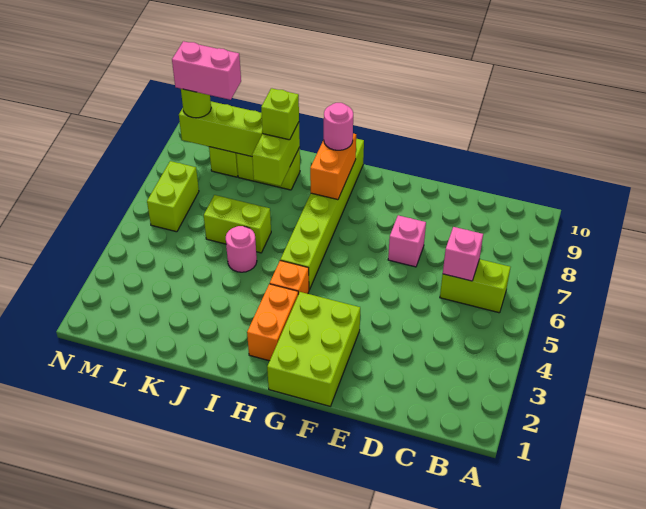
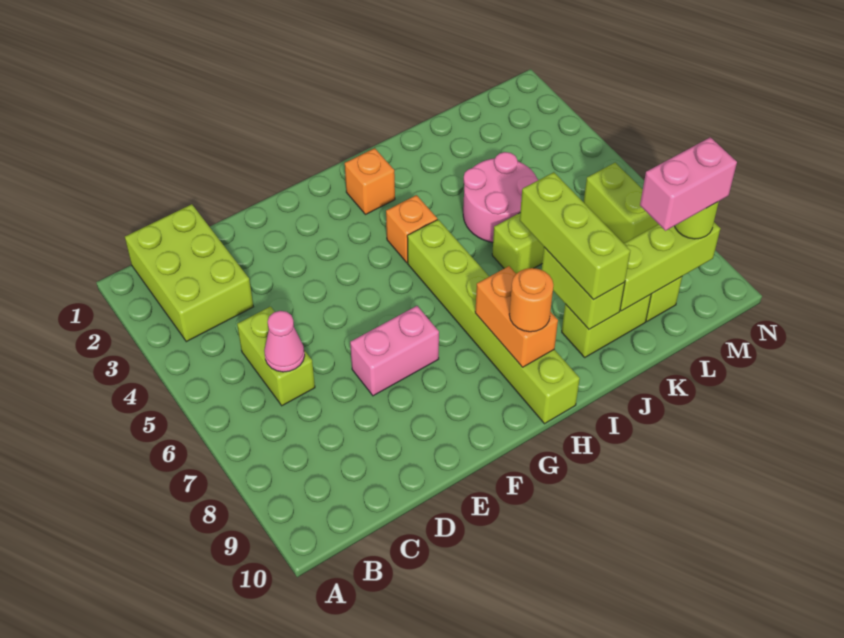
lime 1x2 brick [440,259,510,313] -> lime 1x2 brick turned to [237,307,315,406]
pink 1x1 brick [443,227,483,281] -> pink 1x1 cone [264,311,305,372]
pink 1x1 brick [388,215,426,267] -> pink 1x2 brick [350,306,439,396]
lime 2x3 brick [267,292,360,406] -> lime 2x3 brick moved to [125,204,253,342]
orange 1x2 brick [247,284,298,361] -> orange 1x1 brick [345,148,395,215]
pink 1x1 round brick [324,103,353,150] -> orange 1x1 round brick [509,268,553,332]
pink 1x1 round brick [226,226,257,272] -> pink 2x2 round brick [463,152,538,242]
lime 1x1 brick [261,88,299,140] -> lime 1x3 brick [520,172,630,300]

